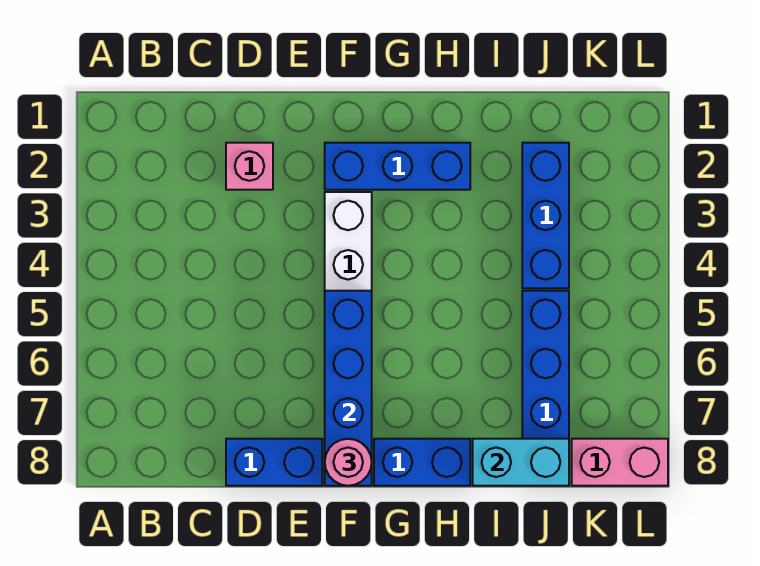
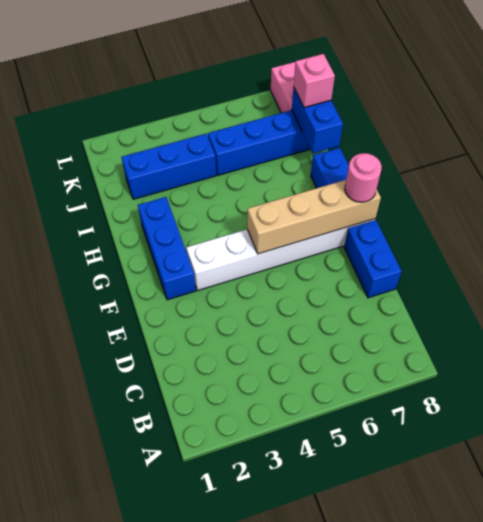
pink 1x1 brick [226,143,273,190] -> pink 1x1 brick moved to [294,54,335,108]
blue 1x4 brick [325,291,372,486] -> tan 1x4 brick [247,180,381,254]
cyan 1x2 brick [473,439,569,486] -> blue 1x2 brick [292,87,343,153]

